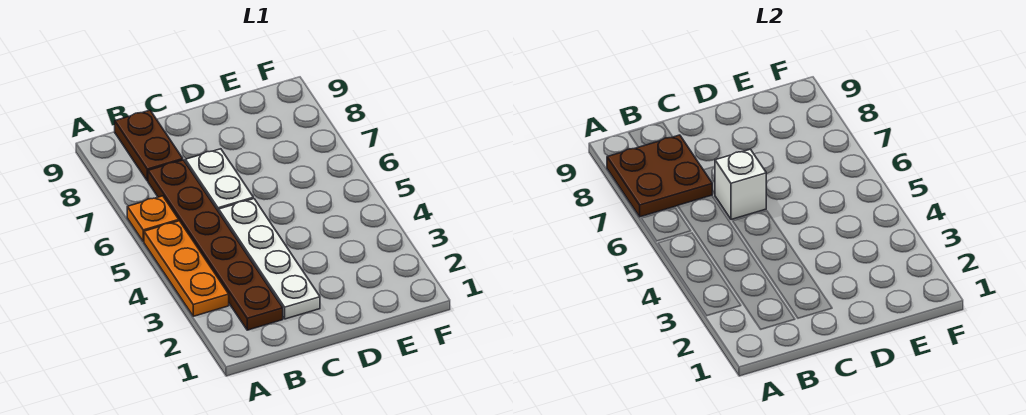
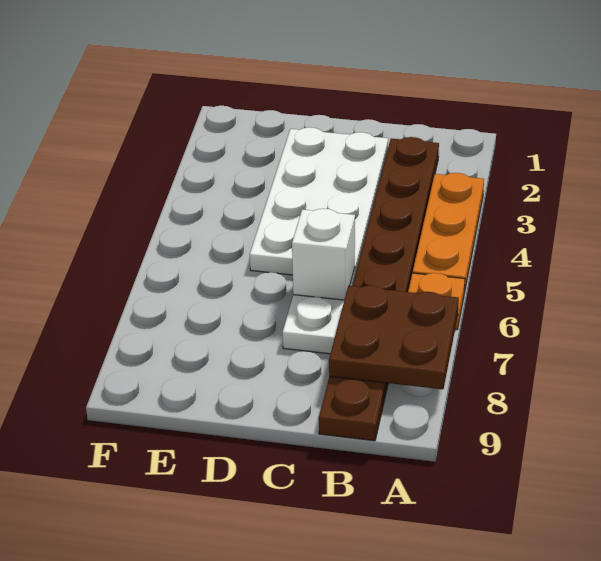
white 1x4 plate [219,199,320,319] -> white 2x4 plate [250,127,388,275]

